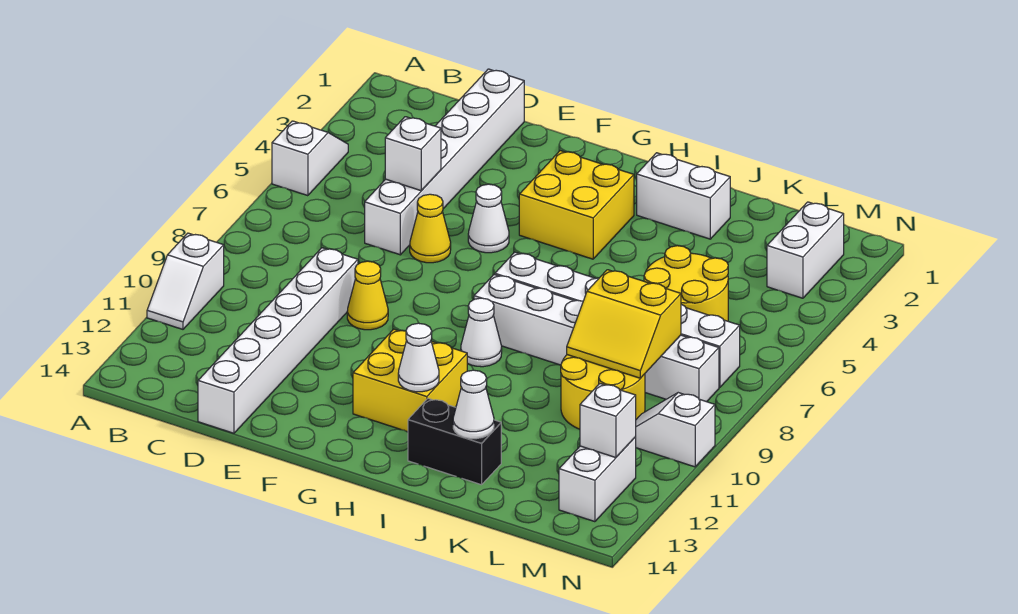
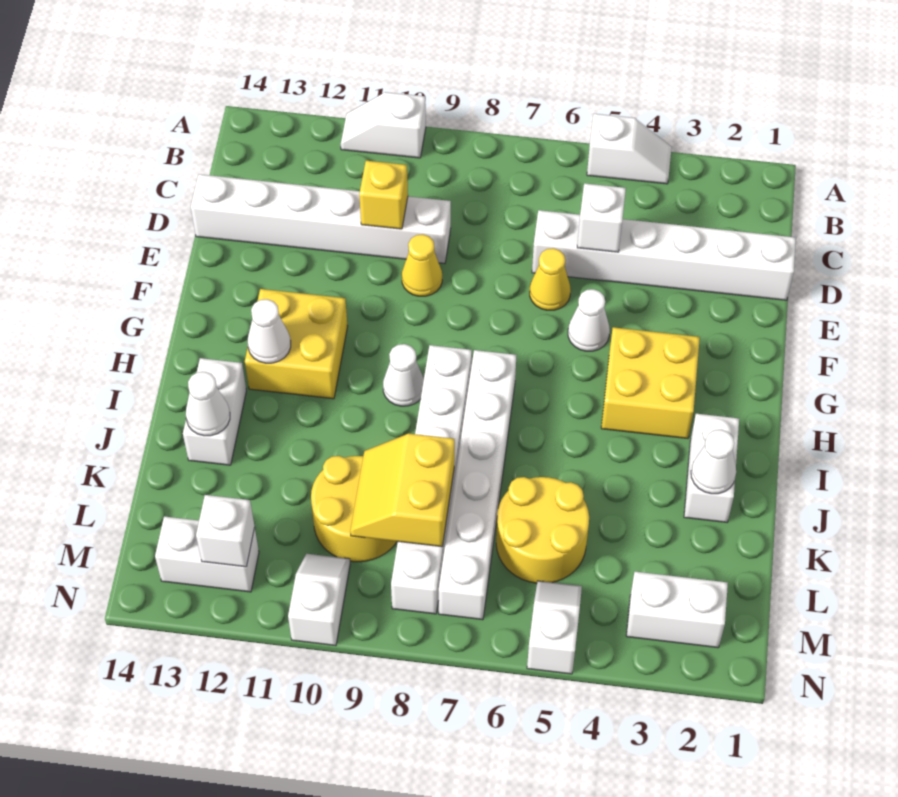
none -> yellow 1x1 brick [359,161,408,229]
black 1x2 brick [408,399,501,485] -> white 1x2 brick [183,358,246,465]
none -> white 1x1 cone [691,430,736,494]
none -> white 1x2 slope [527,581,582,674]

